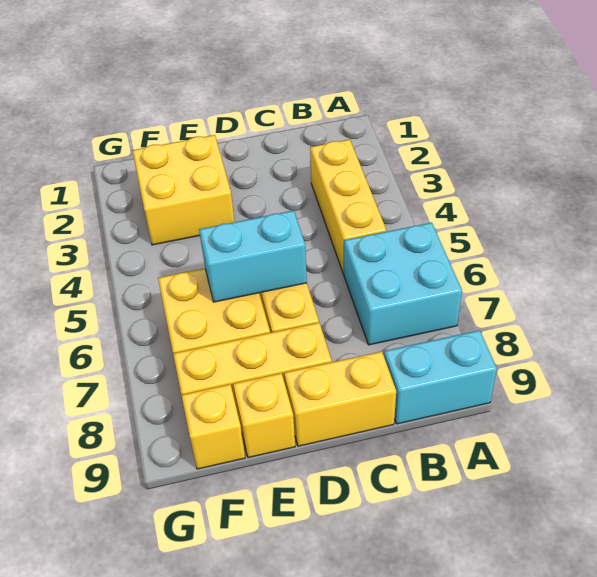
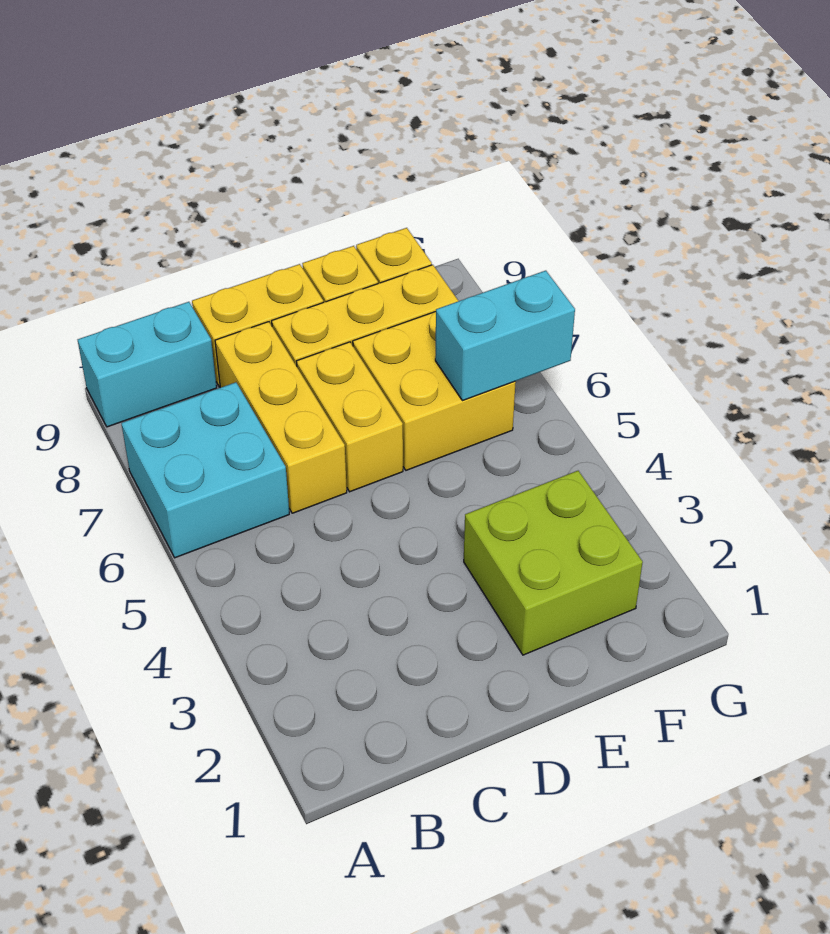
yellow 1x3 brick [310,140,386,274] -> yellow 1x3 brick moved to [215,322,347,513]
cyan 1x2 brick [199,211,307,302] -> cyan 1x2 brick moved to [435,271,575,401]
yellow 2x2 brick [133,135,235,245] -> lime 2x2 brick [464,471,643,655]

